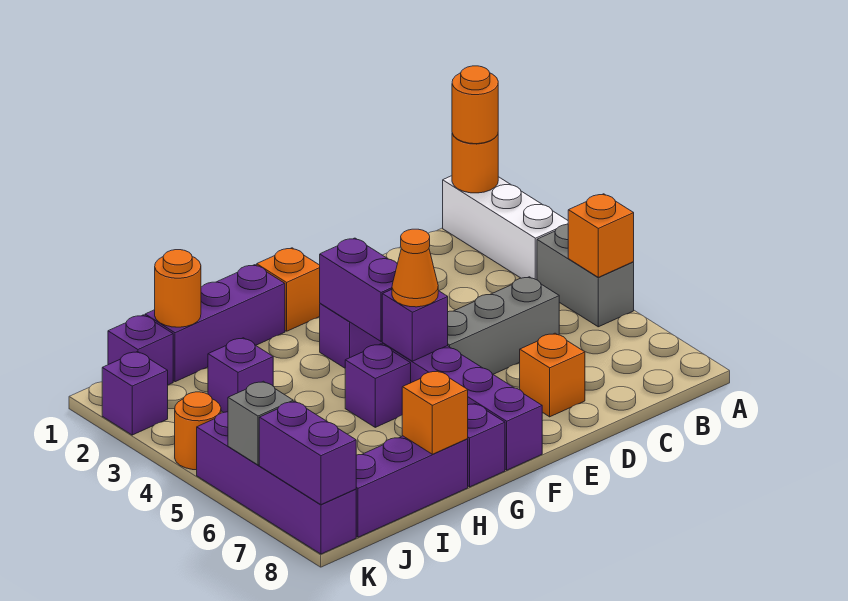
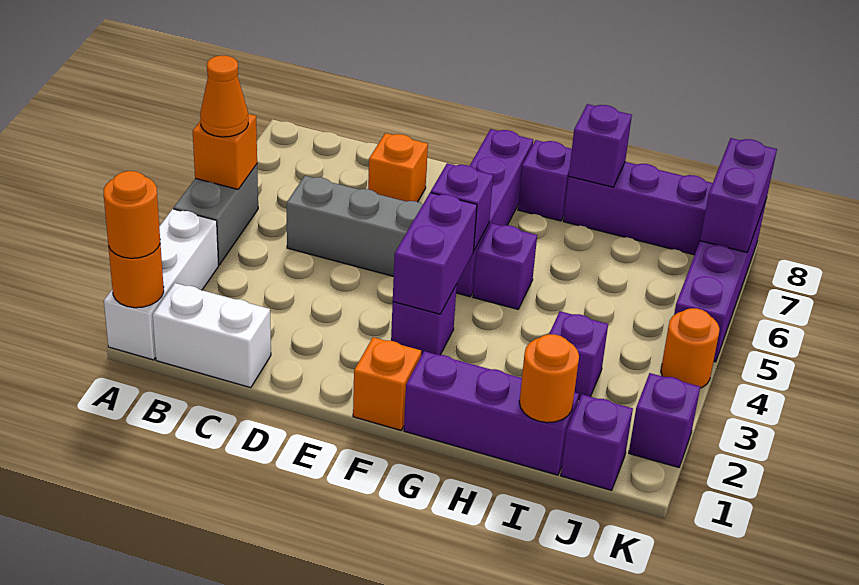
none -> white 1x2 brick [153,283,271,388]
orange 1x1 cone [392,229,438,307] -> orange 1x1 cone moved to [200,56,248,137]
orange 1x1 brick [402,371,468,454] -> purple 1x1 brick [569,104,632,187]
grey 1x1 brick [228,381,293,465] -> none

